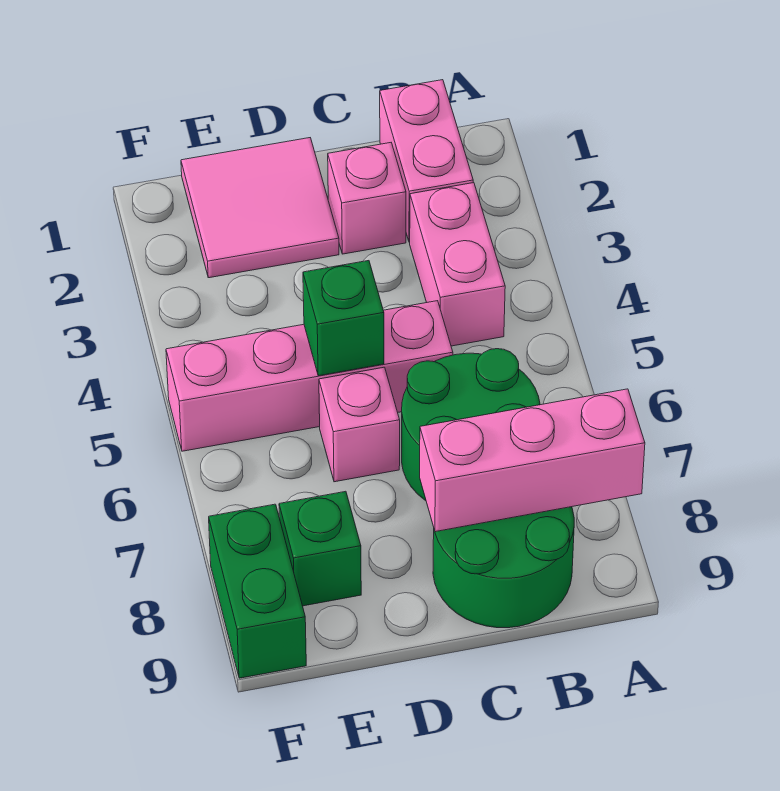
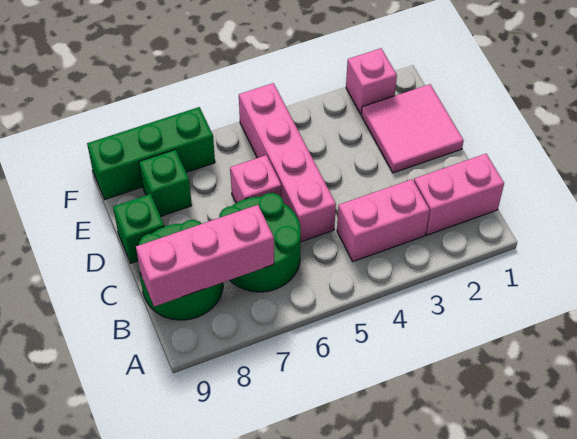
pink 1x3 brick [420,389,645,532] -> pink 1x3 brick turned to [136,205,274,307]
pink 1x1 brick [328,143,406,254] -> pink 1x1 brick moved to [346,48,397,114]
green 1x1 brick [303,261,384,376] -> green 1x1 brick moved to [113,194,164,263]
green 1x2 brick [209,504,306,678] -> green 1x3 brick [87,107,215,199]

